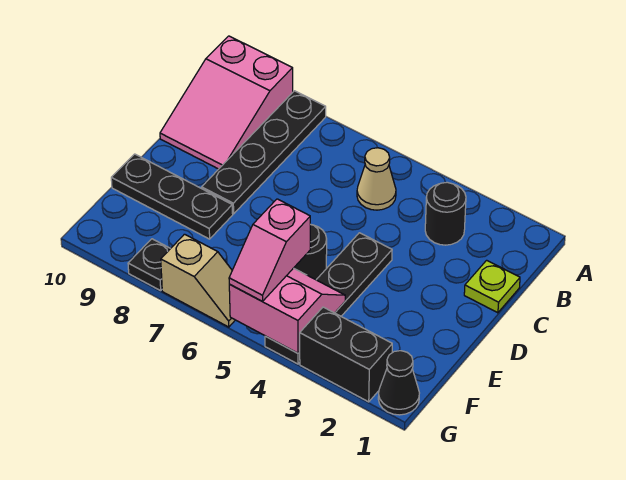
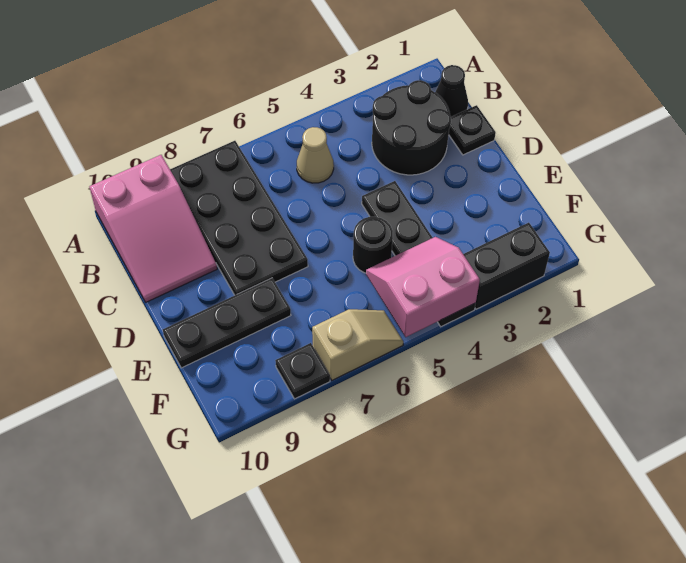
black 1x4 plate [202,91,326,214] -> black 2x4 plate [170,141,308,295]
black 1x1 round brick [425,182,466,245] -> black 2x2 round brick [372,80,451,175]
lime 1x1 plate [464,260,520,313] -> black 1x1 plate [449,105,496,155]
pink 1x2 slope [229,199,310,302] -> none
black 1x1 cone [378,351,419,415] -> black 1x1 cone moved to [435,65,468,117]

